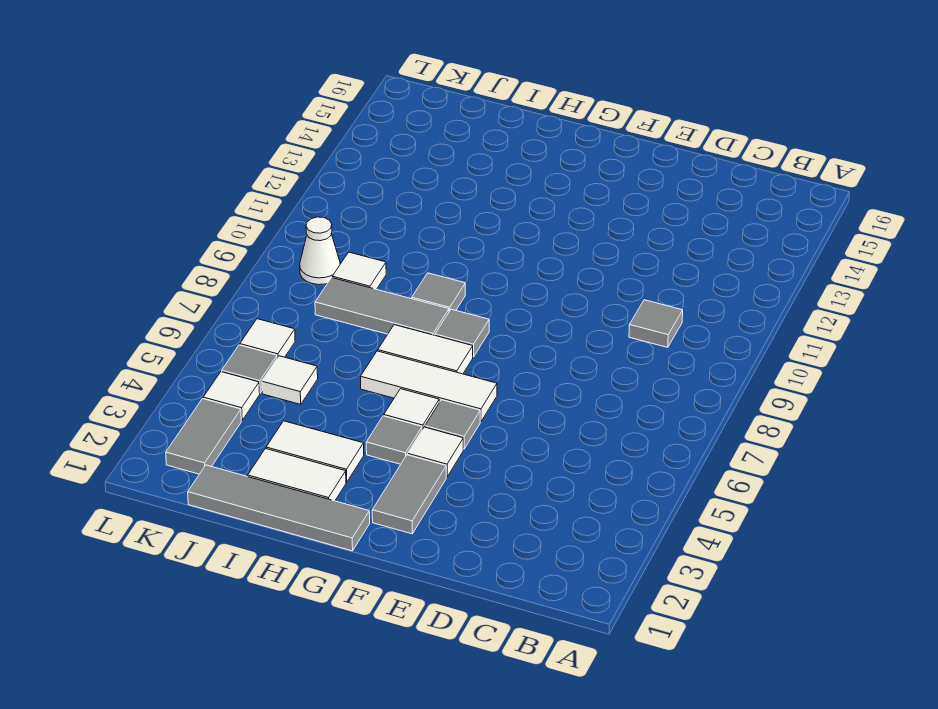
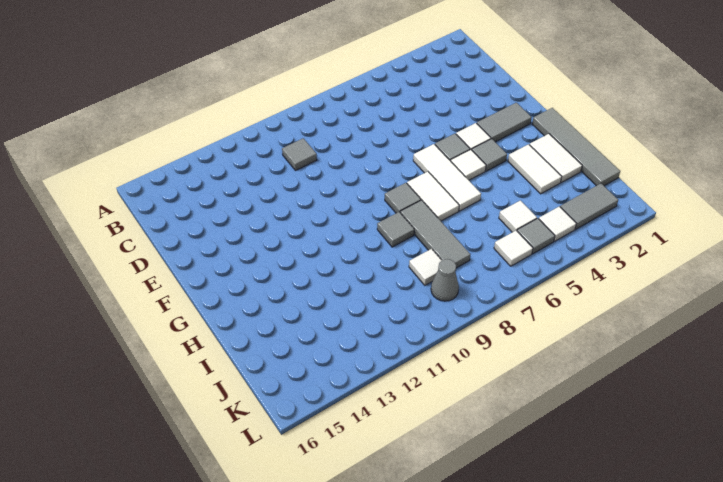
white 1x1 cone [300,217,340,285] -> grey 1x1 cone [431,259,459,301]

